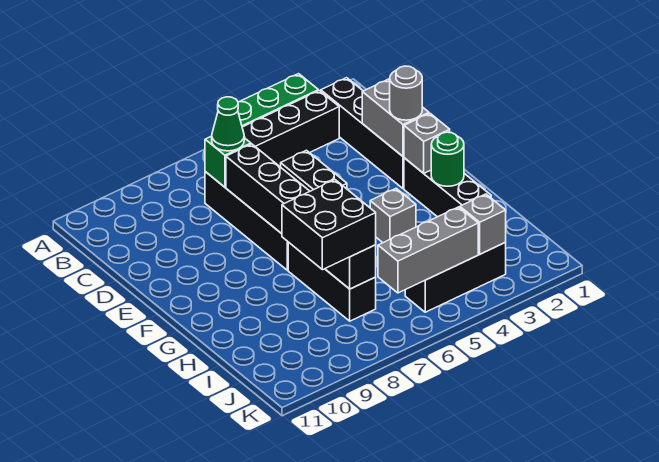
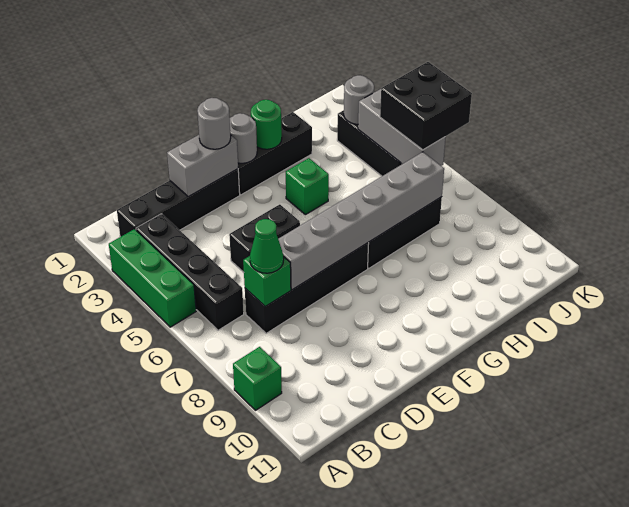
none -> green 1x1 brick [233,347,282,410]
black 1x6 brick [226,144,376,289] -> grey 1x6 brick [278,152,444,290]
grey 1x1 brick [404,113,450,173] -> grey 1x1 round brick [230,113,257,163]
grey 1x1 brick [370,188,416,243] -> green 1x1 brick [286,158,329,215]
black 2x2 brick [282,180,376,270] -> black 2x2 brick moved to [380,62,472,150]
grey 1x1 brick [460,194,506,254] -> grey 1x1 round brick [344,75,374,124]

